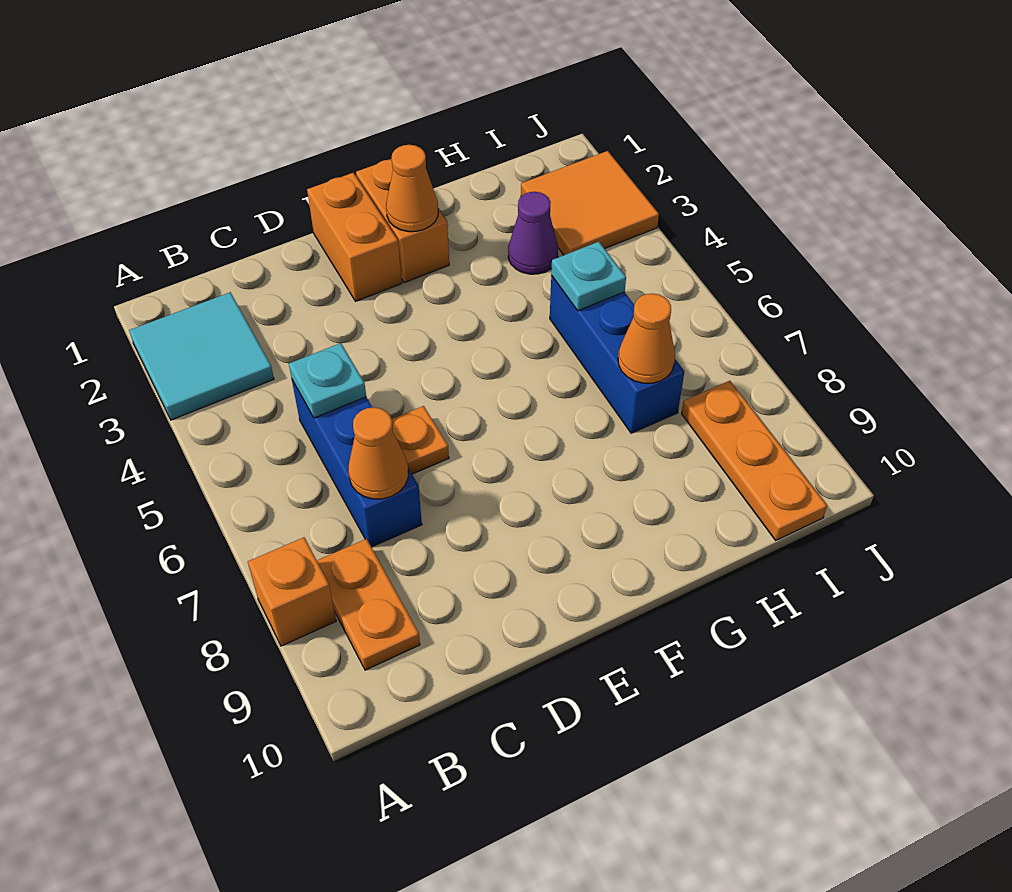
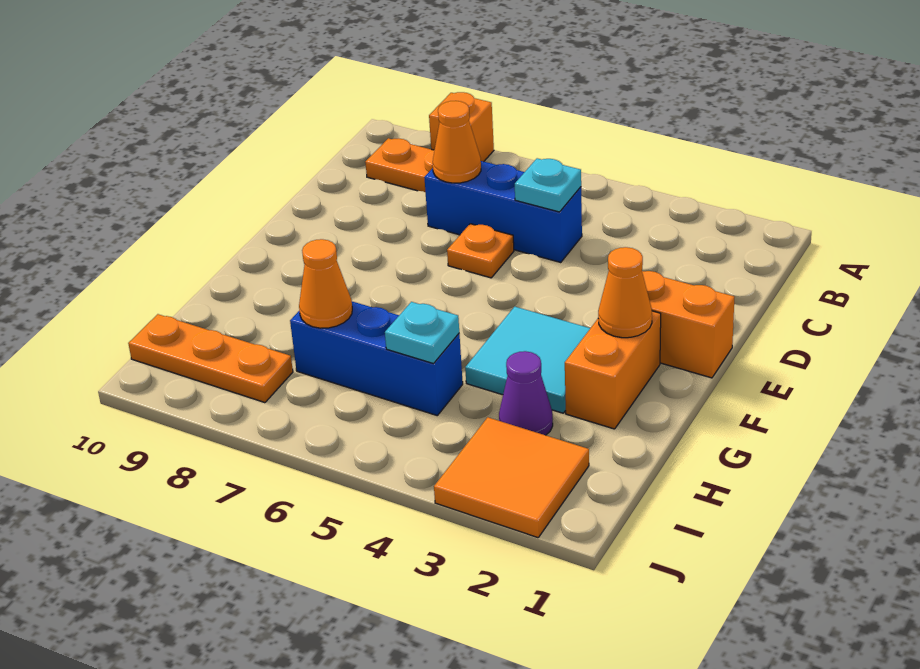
cyan 2x2 tile [129,292,274,420] -> cyan 2x2 tile moved to [465,306,590,413]
orange 1x2 brick [356,159,449,283] -> orange 1x2 brick turned to [565,311,661,429]

